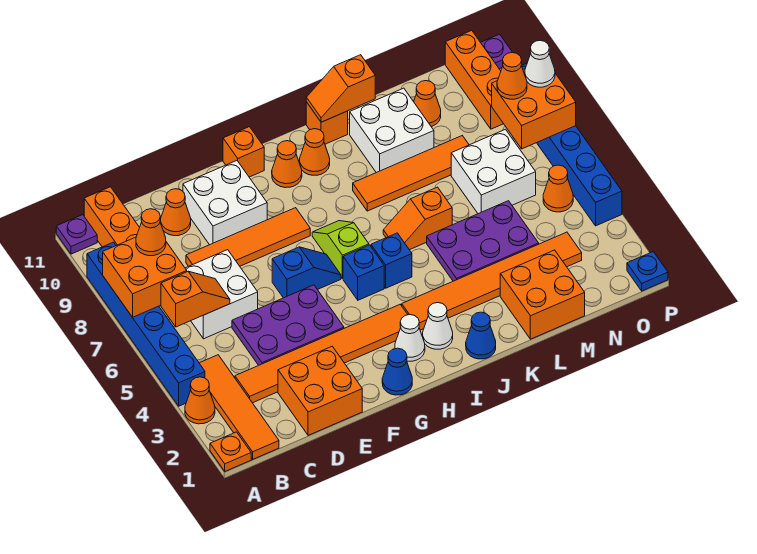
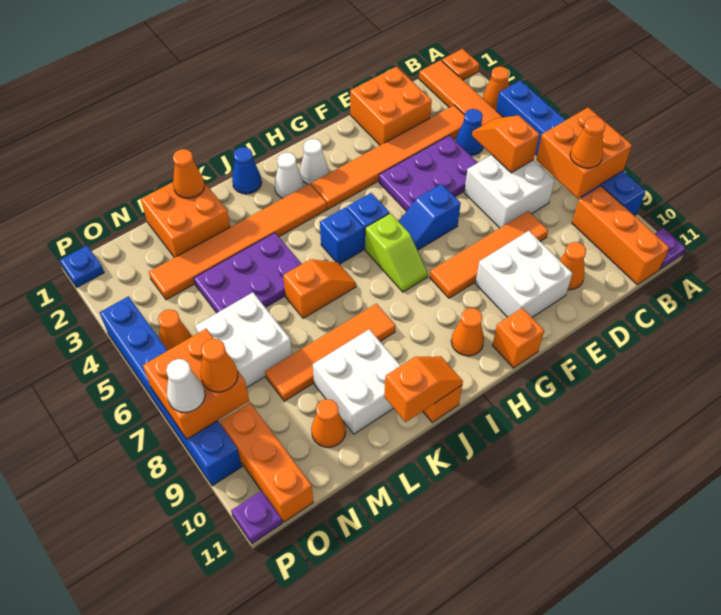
orange 1x2 slope [161,271,230,327] -> orange 1x2 slope turned to [472,115,539,173]
blue 1x1 cone [382,348,412,395] -> blue 1x1 cone moved to [456,109,483,155]
orange 1x1 cone [300,129,330,175] -> orange 1x1 cone moved to [173,149,205,198]

